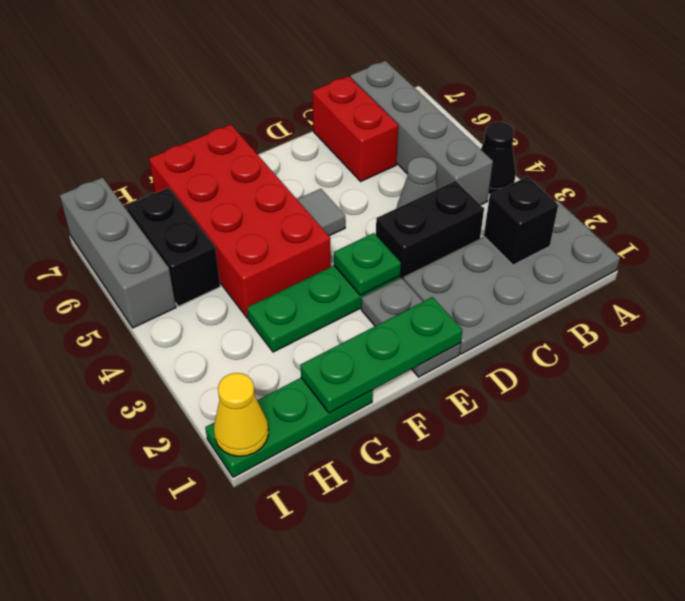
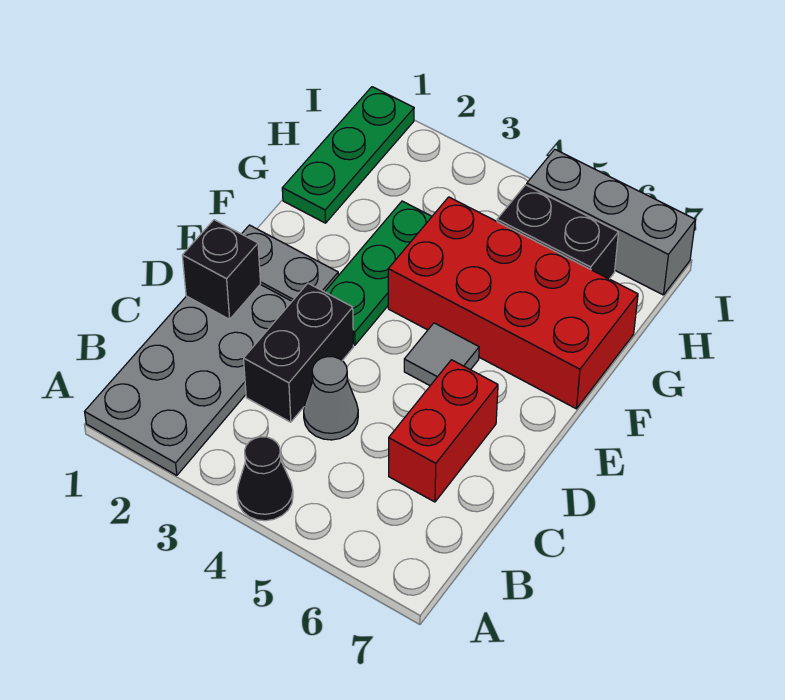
black 1x1 brick [484,177,558,265] -> black 1x1 brick moved to [182,220,261,319]
grey 1x4 brick [350,61,493,205] -> none
red 1x2 brick [312,76,398,181] -> red 1x2 brick turned to [389,360,498,502]
green 1x3 plate [300,297,462,413] -> none
green 1x1 plate [334,233,401,295] -> none
yellow 1x1 cone [214,373,268,456] -> none

